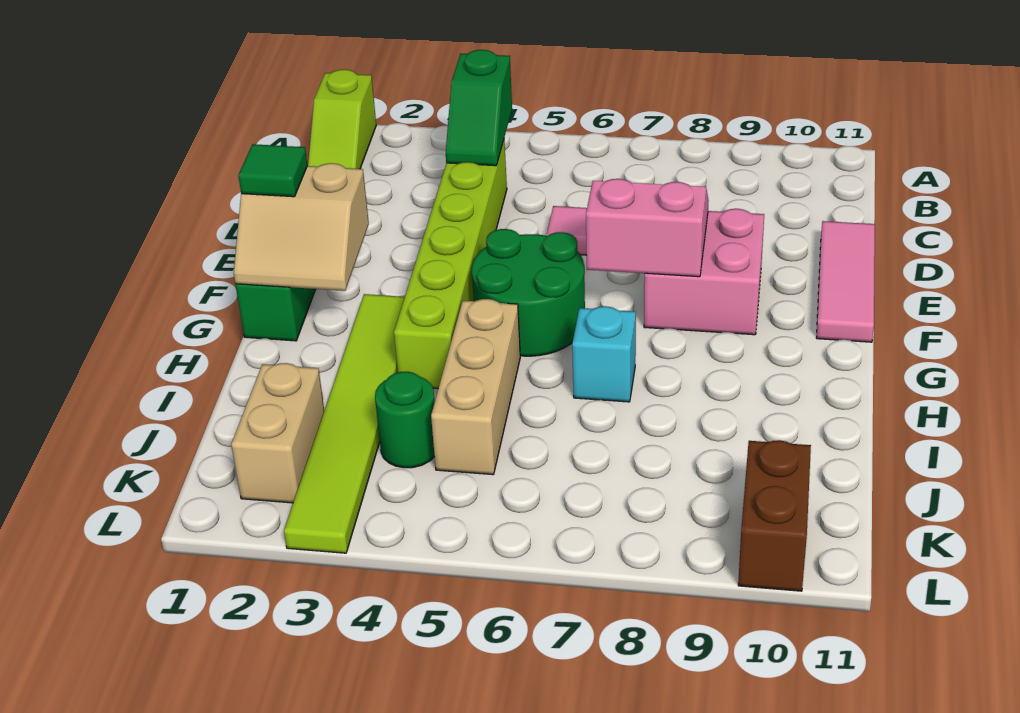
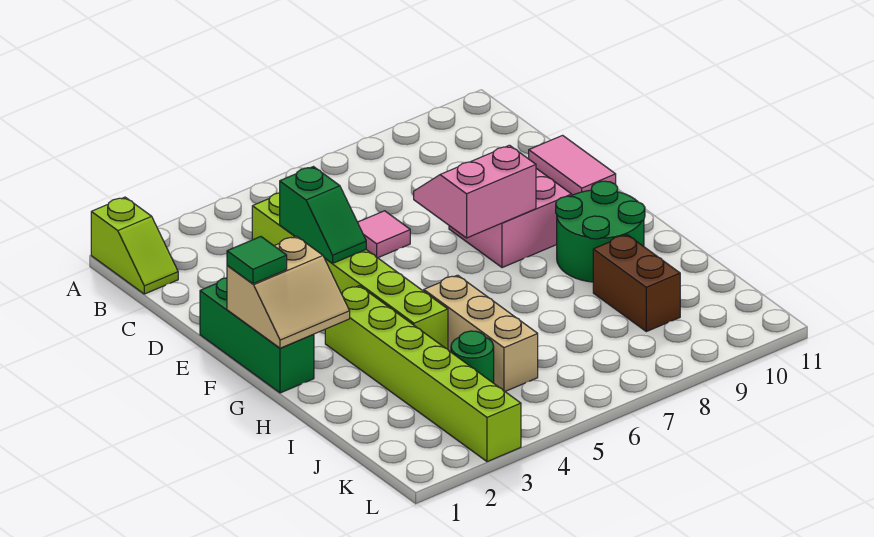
green 1x2 slope [446,50,512,166] -> green 1x2 slope moved to [280,167,366,264]
pink 1x3 tile [817,221,875,342] -> pink 1x2 tile [529,135,616,195]
green 2x2 round brick [472,229,585,356] -> green 2x2 round brick moved to [556,181,645,282]
lime 1x6 tile [284,294,405,553] -> lime 1x6 brick [325,286,521,462]
cyan 1x1 brick [572,306,636,402] -> none
tan 1x2 brick [231,363,324,503] -> none
brown 1x2 brick [738,440,811,591] -> brown 1x2 brick moved to [593,235,680,332]

